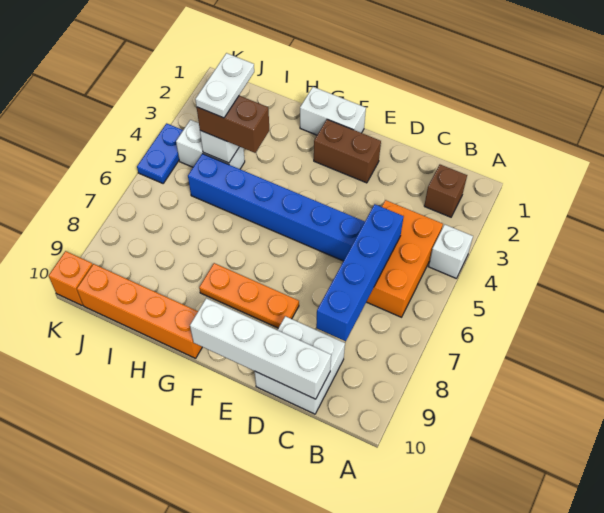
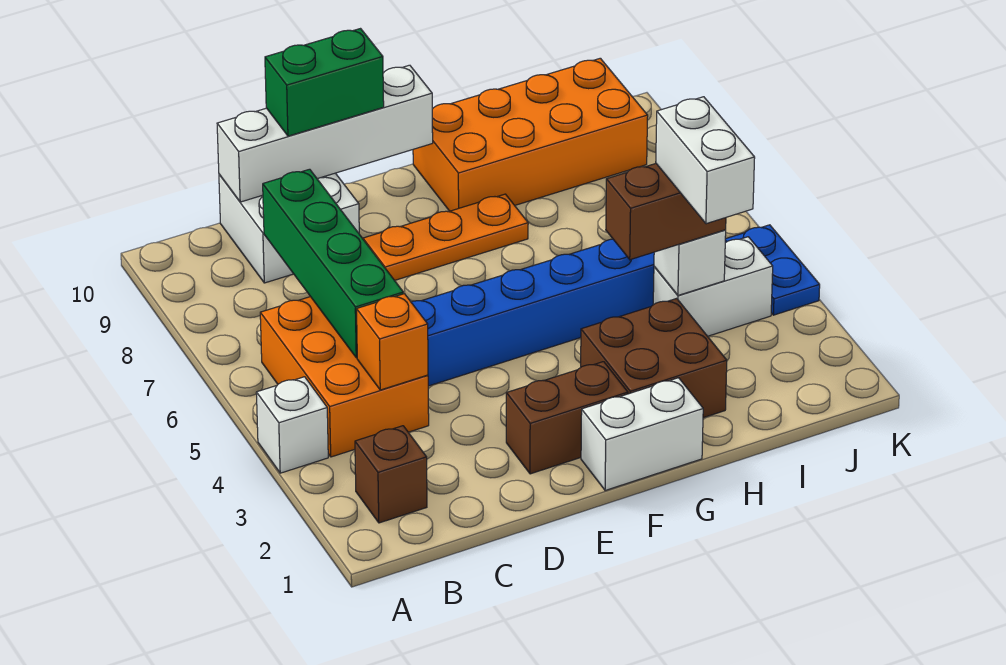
blue 1x4 brick [316,204,404,341] -> green 1x4 brick [263,169,403,358]
none -> green 1x2 brick [265,29,384,136]
none -> brown 2x2 brick [581,298,727,418]
orange 1x4 brick [77,264,202,358] -> orange 2x4 brick [413,58,648,211]
white 1x2 plate [195,53,254,118] -> white 1x2 brick [656,97,755,224]
orange 1x1 brick [49,251,93,306] -> orange 1x1 brick moved to [357,294,428,390]

